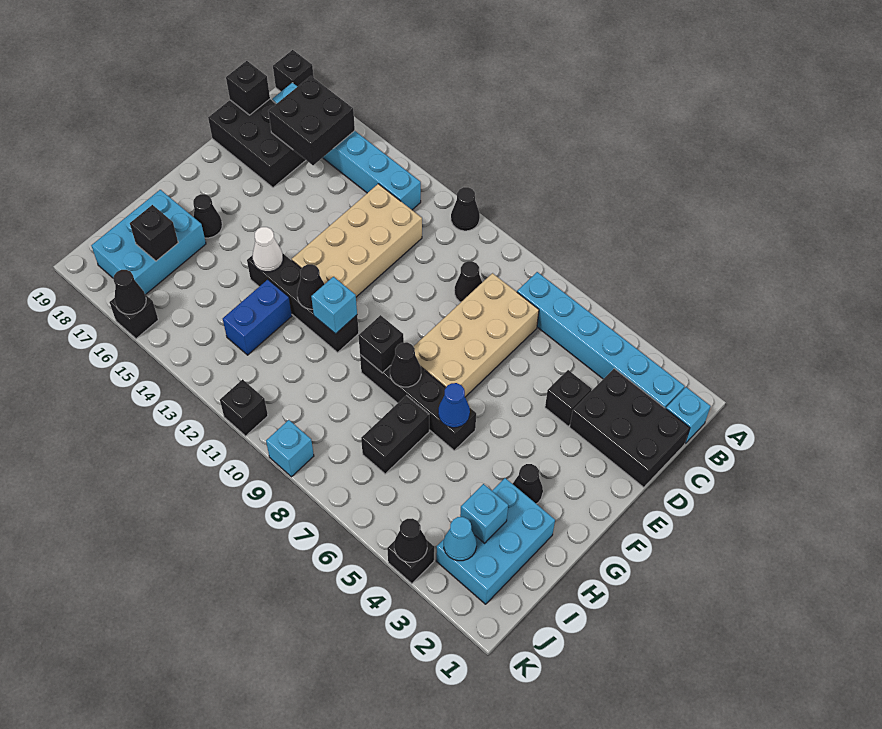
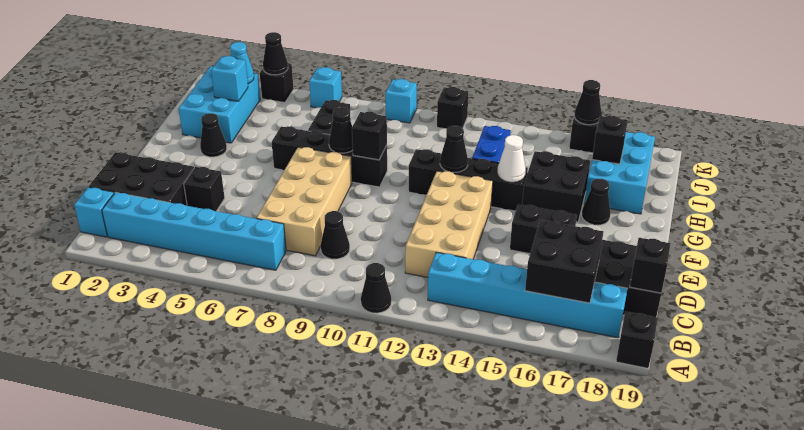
none -> black 1x2 brick [510,204,577,254]
blue 1x1 cone [438,383,470,428] -> none
cyan 1x1 brick [311,277,357,334] -> cyan 1x1 brick moved to [309,67,342,108]
none -> black 2x2 brick [522,151,590,222]

